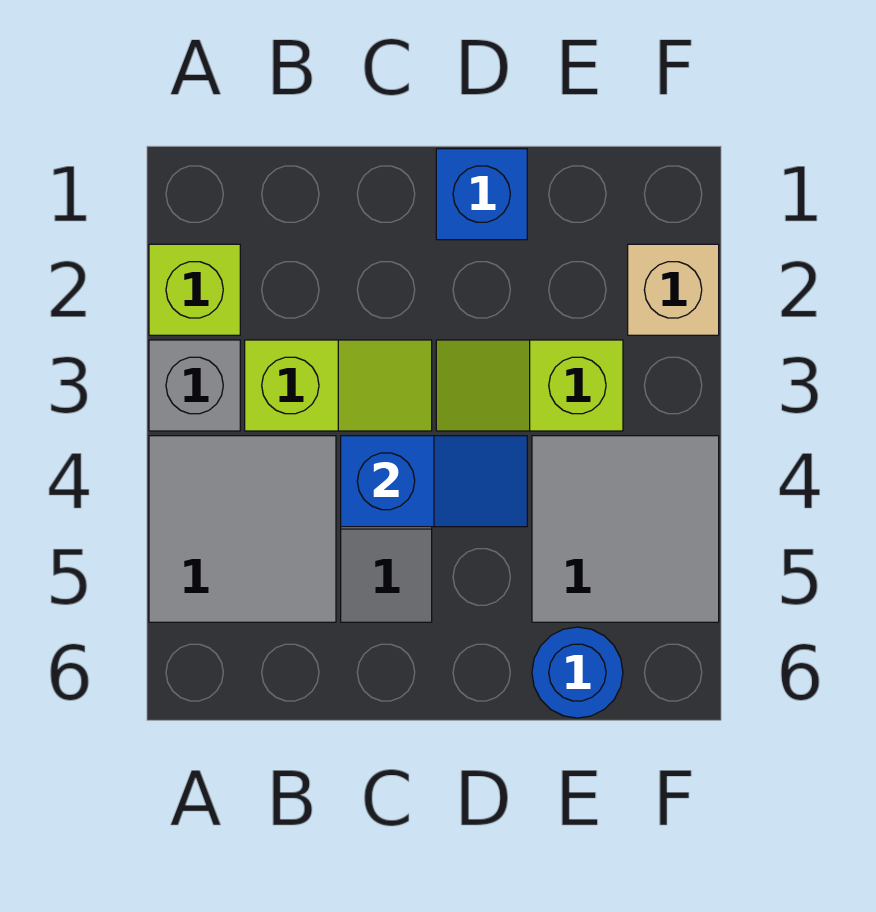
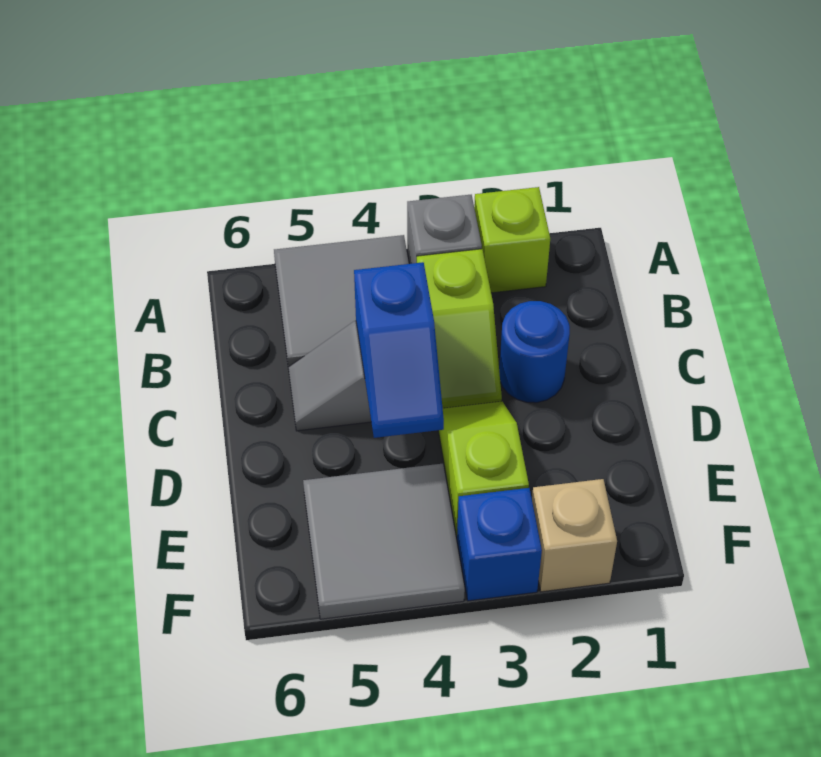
blue 1x1 brick [436,149,527,240] -> blue 1x1 brick moved to [457,488,542,601]
blue 1x1 round brick [532,627,623,718] -> blue 1x1 round brick moved to [499,301,570,403]

